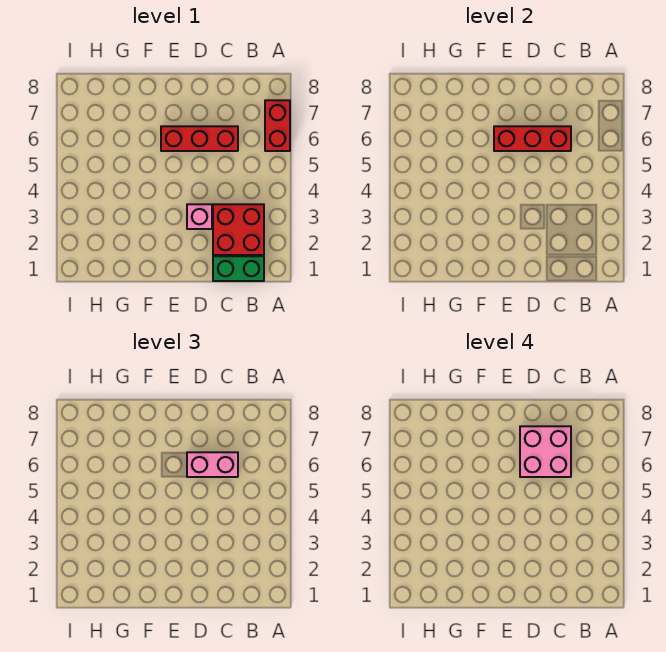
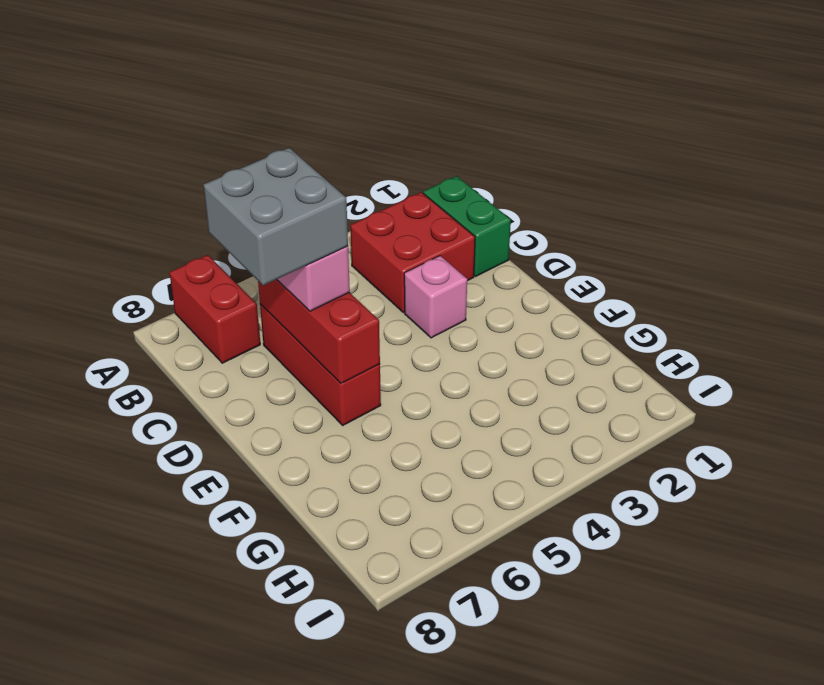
red 1x2 brick [265,100,290,151] -> red 1x2 brick turned to [170,255,260,363]
pink 2x2 brick [520,426,571,477] -> grey 2x2 brick [204,148,348,285]

